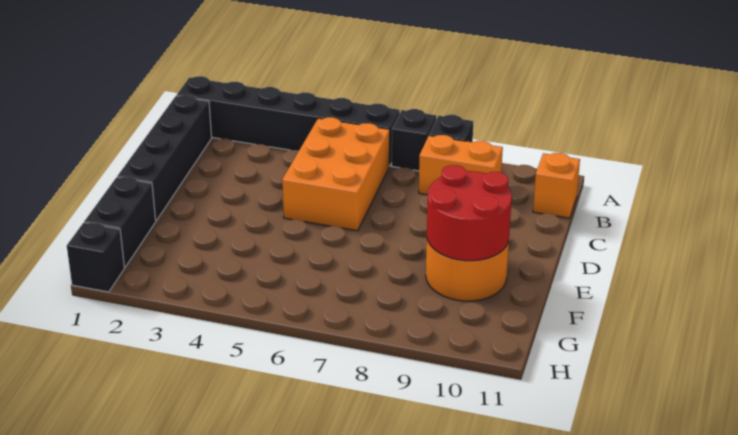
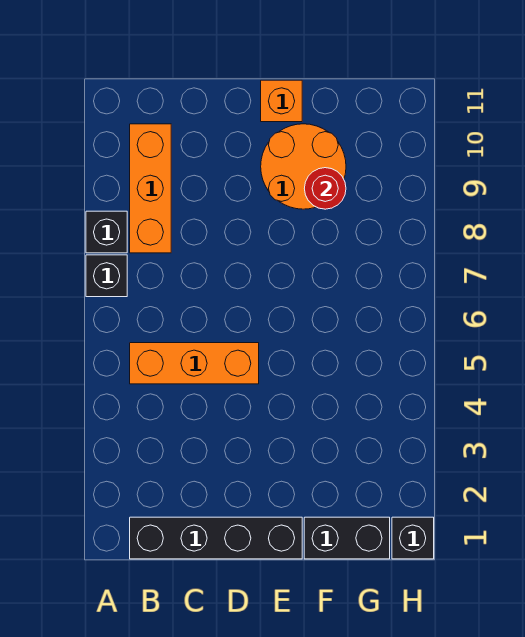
black 1x6 brick [176,76,400,166] -> none
orange 2x3 brick [282,117,390,231] -> orange 1x3 brick [130,343,259,384]
orange 1x2 brick [419,135,503,195] -> orange 1x3 brick [130,124,171,253]
orange 1x1 brick [533,153,580,218] -> orange 1x1 brick moved to [261,80,302,122]
red 2x2 round brick [427,165,512,261] -> red 1x1 round brick [304,168,346,209]

